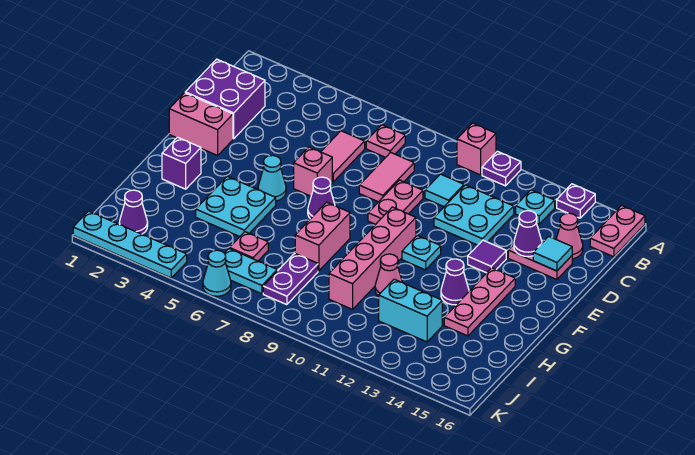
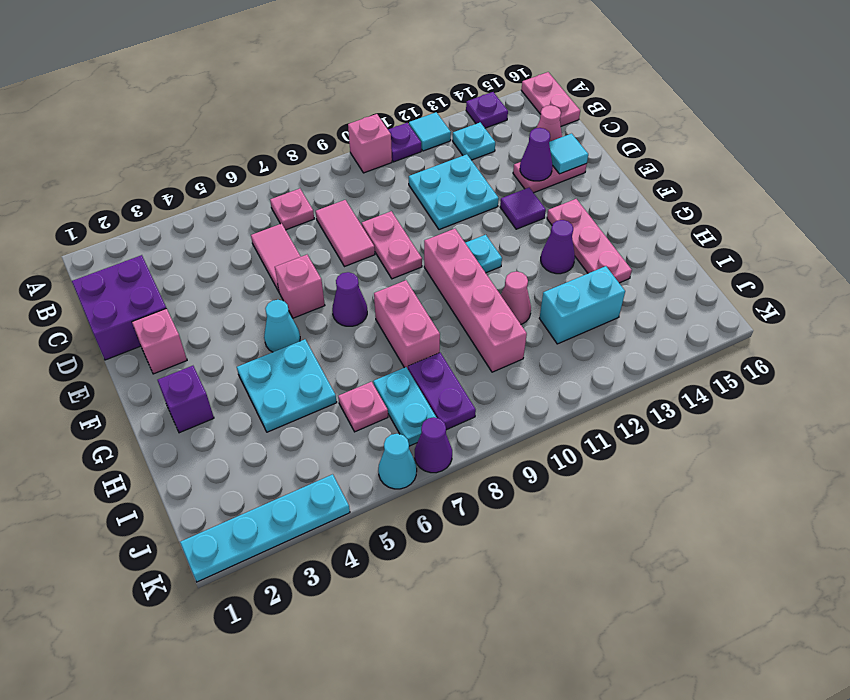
cyan 1x1 tile [425,174,464,207] -> cyan 1x1 tile moved to [409,112,451,151]
pink 1x2 brick [169,93,233,155] -> pink 1x1 brick [132,308,187,374]
purple 1x1 cone [119,190,148,234] -> purple 1x1 cone moved to [415,417,452,473]
cyan 1x2 plate [225,249,277,294] -> cyan 1x2 plate turned to [373,367,437,446]

